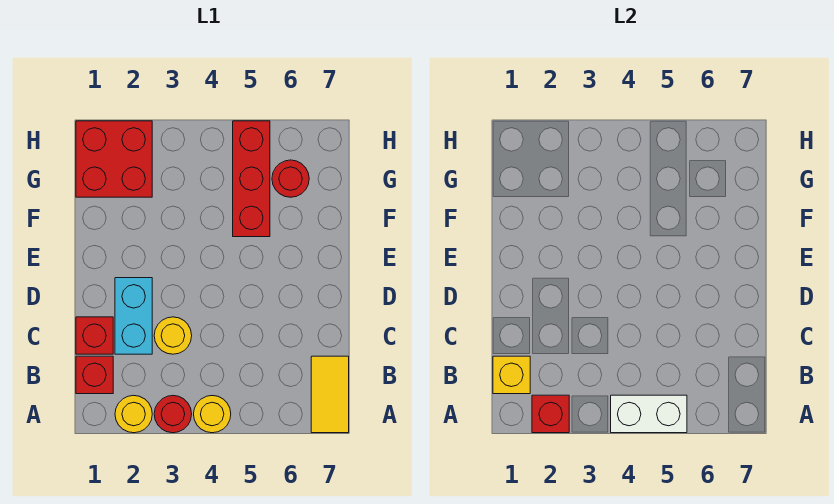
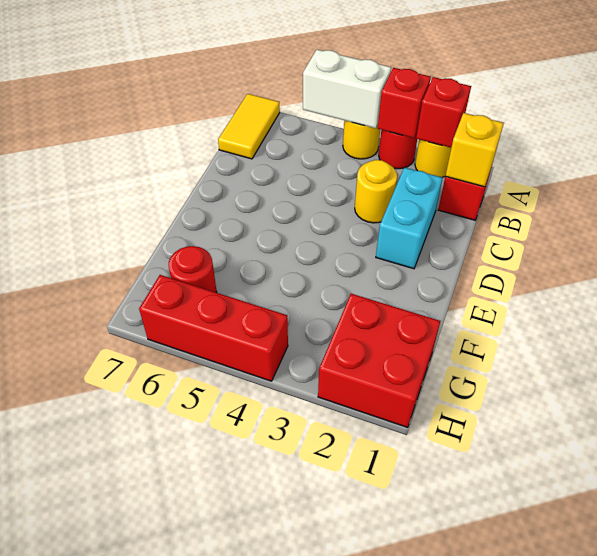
red 1x1 brick [76,317,113,354] -> red 1x1 brick moved to [378,68,431,138]
red 1x3 brick [233,121,270,237] -> red 1x3 brick turned to [139,275,288,381]

